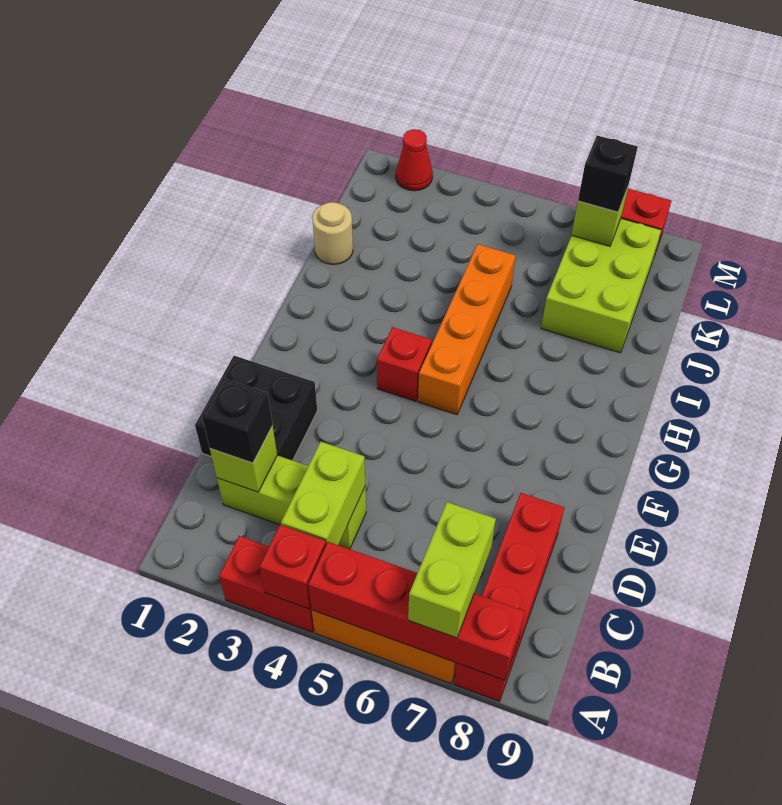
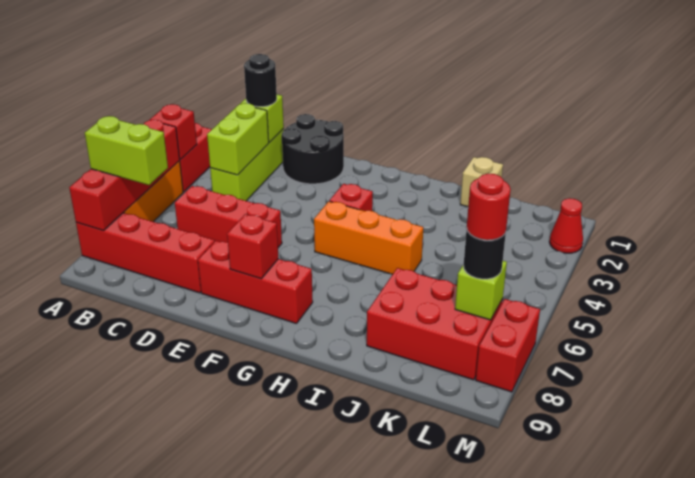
lime 1x2 brick [281,442,366,545] -> lime 1x2 brick turned to [207,103,269,175]
black 1x1 brick [202,378,273,463] -> black 1x1 round brick [244,54,277,107]
none -> red 1x3 brick [175,186,282,248]
black 2x2 brick [195,356,317,461] -> black 2x2 round brick [282,114,344,184]
none -> red 1x3 brick [198,241,313,324]
none -> red 1x1 brick [227,214,278,279]
orange 1x4 brick [418,244,516,415] -> orange 1x3 brick [314,201,423,274]
tan 1x1 round brick [312,202,353,264] -> tan 1x1 brick [460,157,503,207]
lime 2x3 brick [541,219,661,353] -> red 2x3 brick [367,268,503,380]
black 1x1 brick [578,136,638,212] -> black 1x1 round brick [464,229,506,279]
none -> red 1x1 round brick [467,173,511,240]

